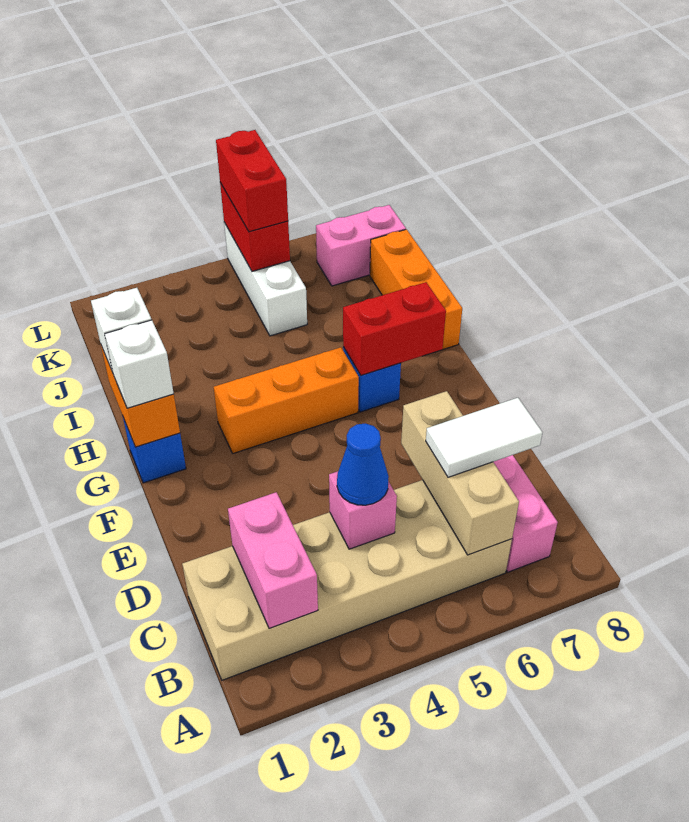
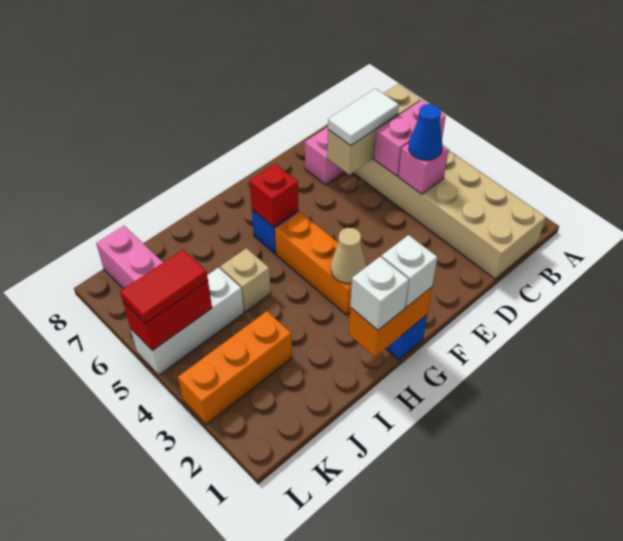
pink 1x2 brick [228,492,318,629] -> pink 1x2 brick moved to [374,100,446,176]
white 1x2 tile [426,398,542,477] -> white 1x2 tile turned to [328,88,399,146]
none -> tan 1x1 cone [331,228,366,283]
red 1x2 brick [343,282,446,375] -> red 1x1 brick [250,164,299,227]
orange 1x3 brick [370,229,462,350] -> orange 1x3 brick moved to [178,311,292,424]
none -> tan 1x1 brick [220,248,271,312]
red 1x2 brick [216,130,288,232] -> red 1x2 tile [120,250,208,324]

